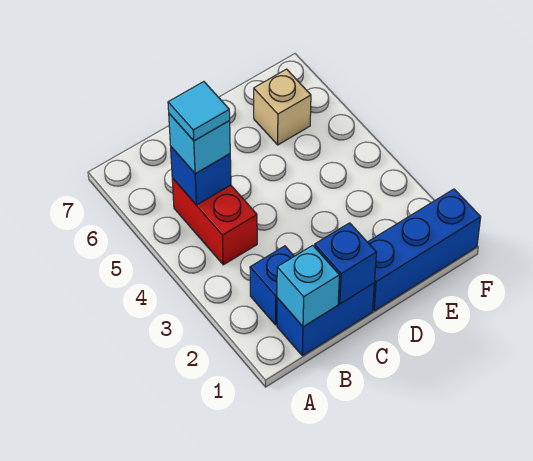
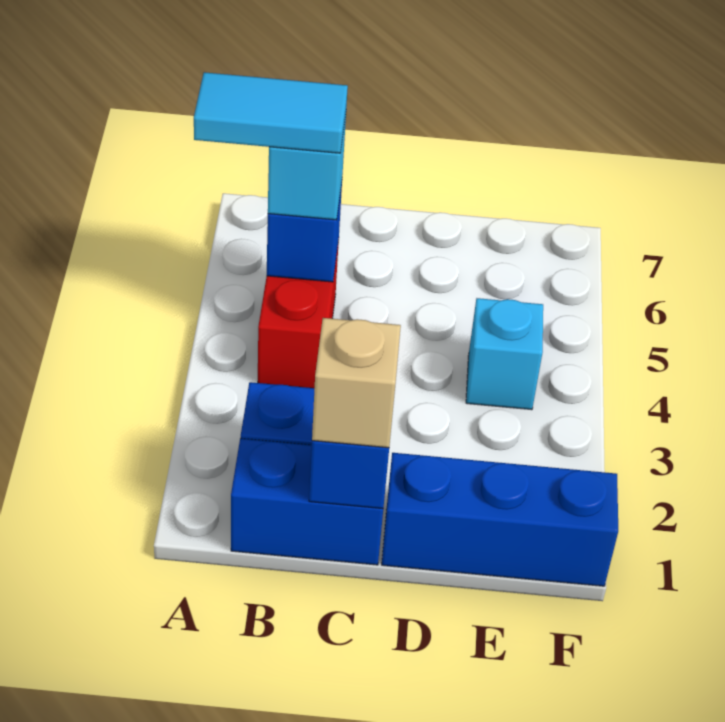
cyan 1x1 brick [277,245,339,327] -> cyan 1x1 brick moved to [466,298,543,410]
cyan 1x1 tile [168,82,230,141] -> cyan 1x2 tile [194,72,348,153]
tan 1x1 brick [254,69,311,145] -> tan 1x1 brick moved to [312,318,401,448]

